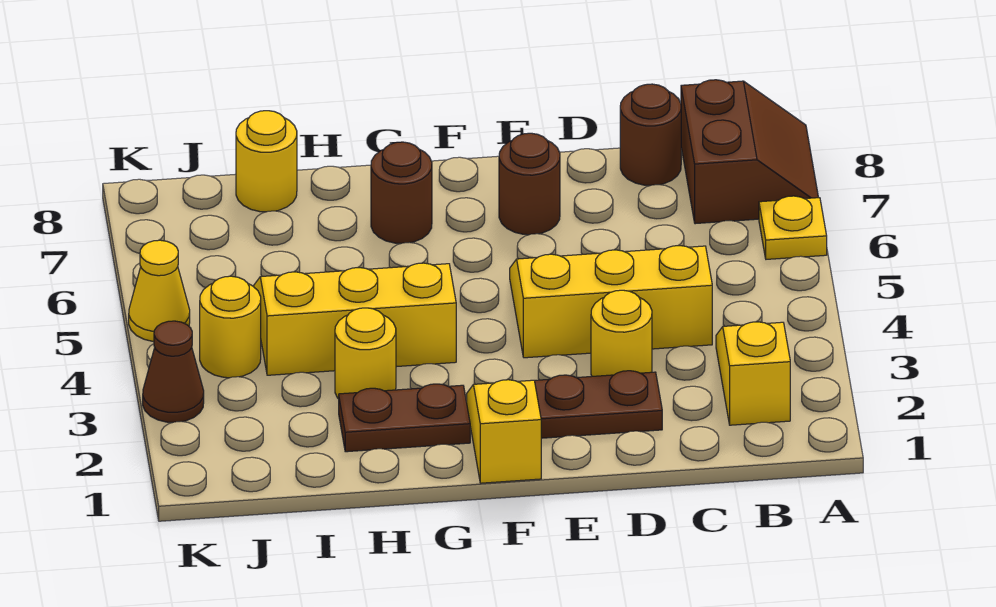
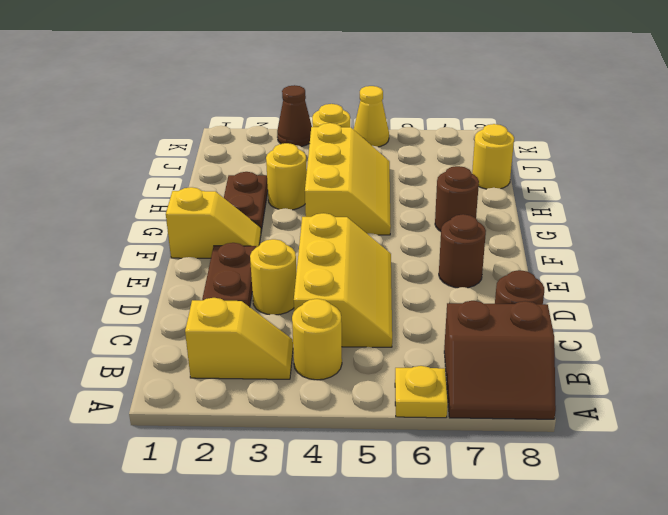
none -> yellow 1x1 round brick [292,299,342,380]

